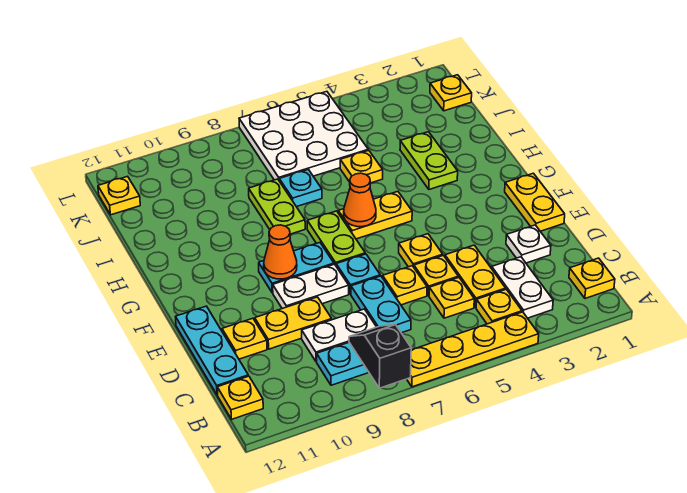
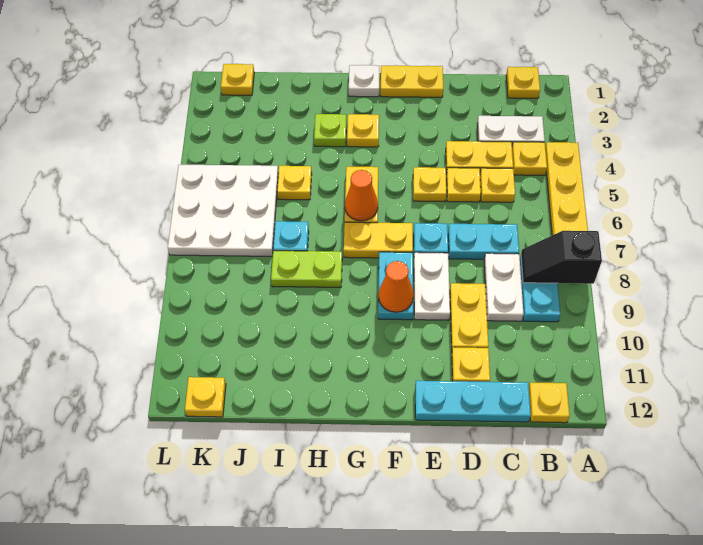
white 1x1 plate [506,225,551,263] -> white 1x1 plate moved to [349,65,379,97]
yellow 1x1 plate [383,266,427,305] -> yellow 1x1 plate moved to [347,114,379,147]
lime 1x2 plate [307,211,365,265] -> yellow 1x2 plate [344,222,413,258]
lime 1x2 plate [400,132,458,189] -> lime 1x1 plate [314,114,346,147]

